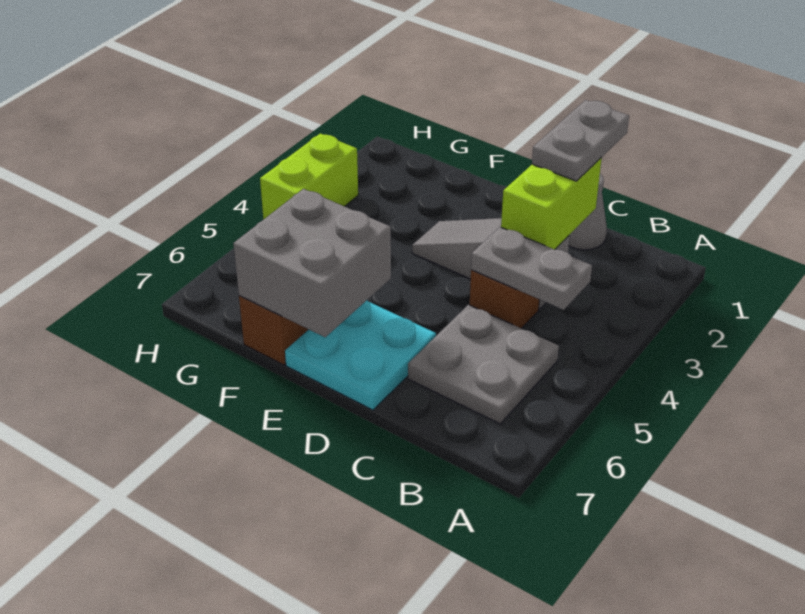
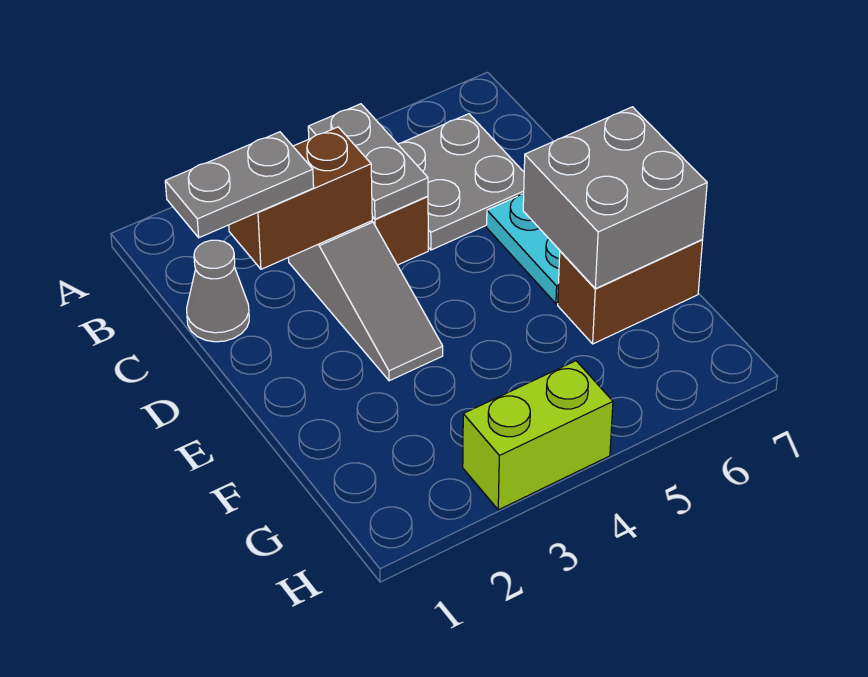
lime 1x2 brick [501,158,602,250] -> brown 1x2 brick [229,127,372,269]

